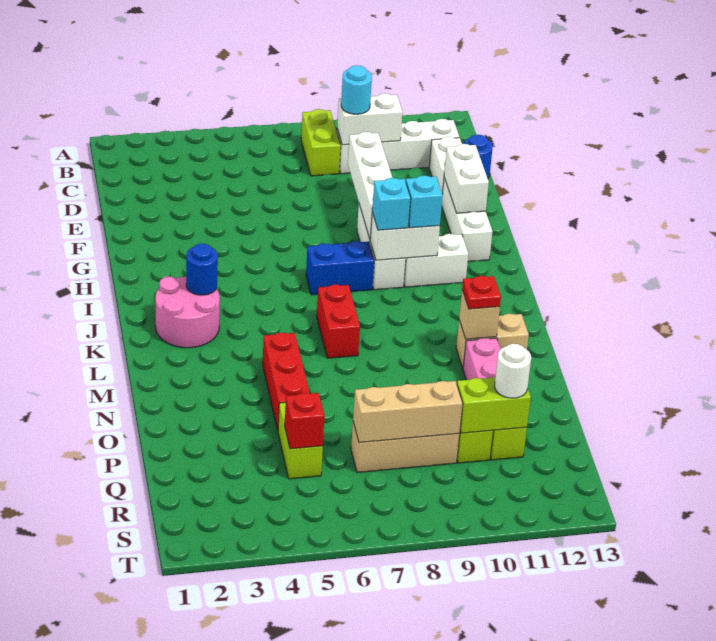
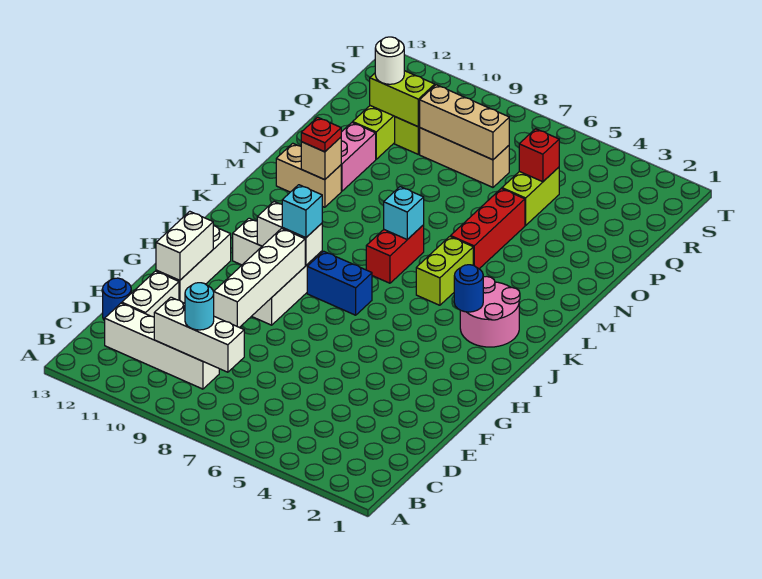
lime 1x2 brick [301,109,341,176] -> lime 1x2 brick moved to [416,237,473,305]
white 1x2 brick [337,93,402,145] -> white 1x3 brick [154,297,244,372]
cyan 1x1 brick [406,176,443,228] -> cyan 1x1 brick moved to [384,187,424,240]

